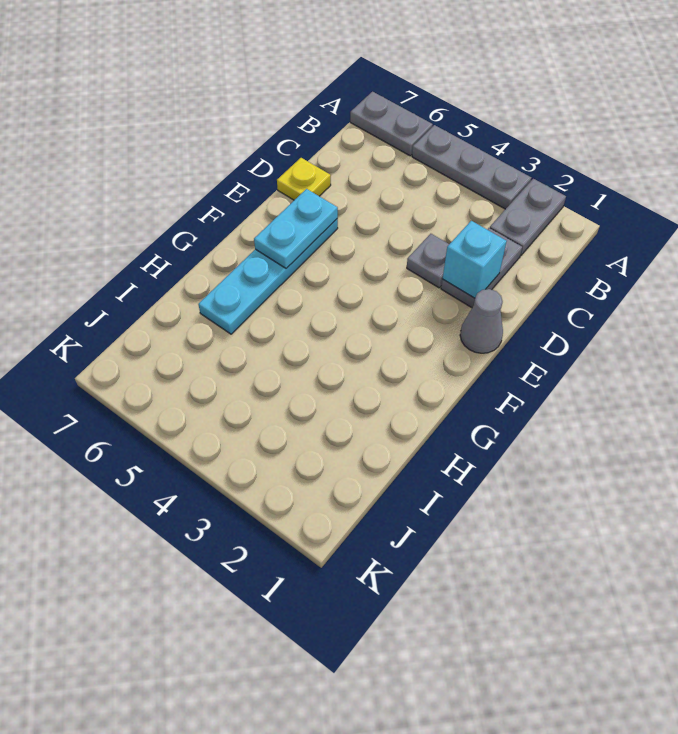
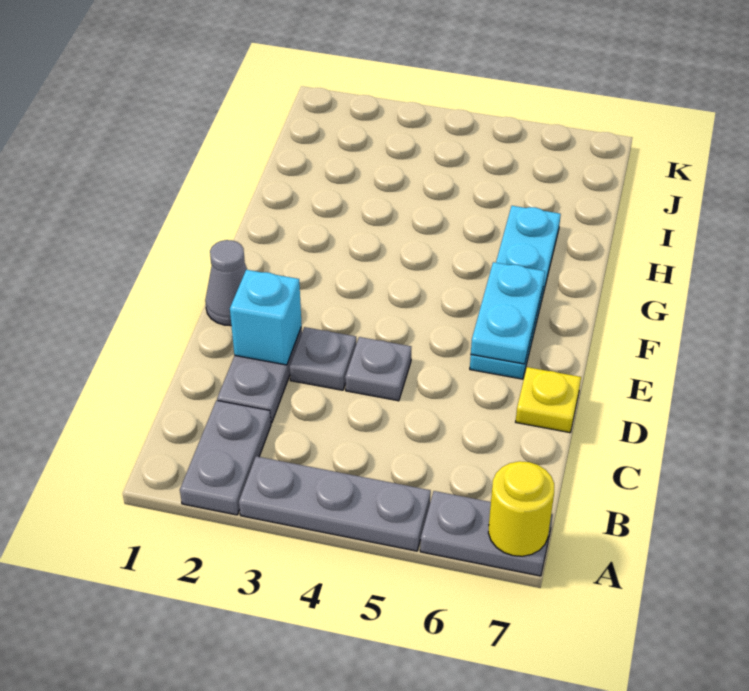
none -> yellow 1x1 round brick [488,461,554,556]
none -> grey 1x1 plate [345,337,411,401]

